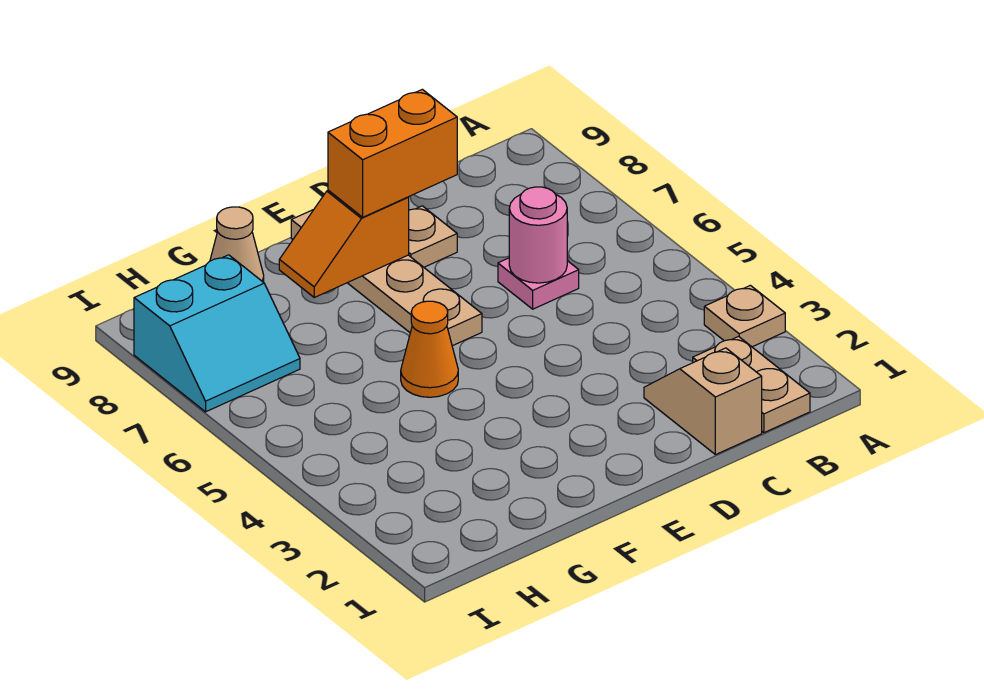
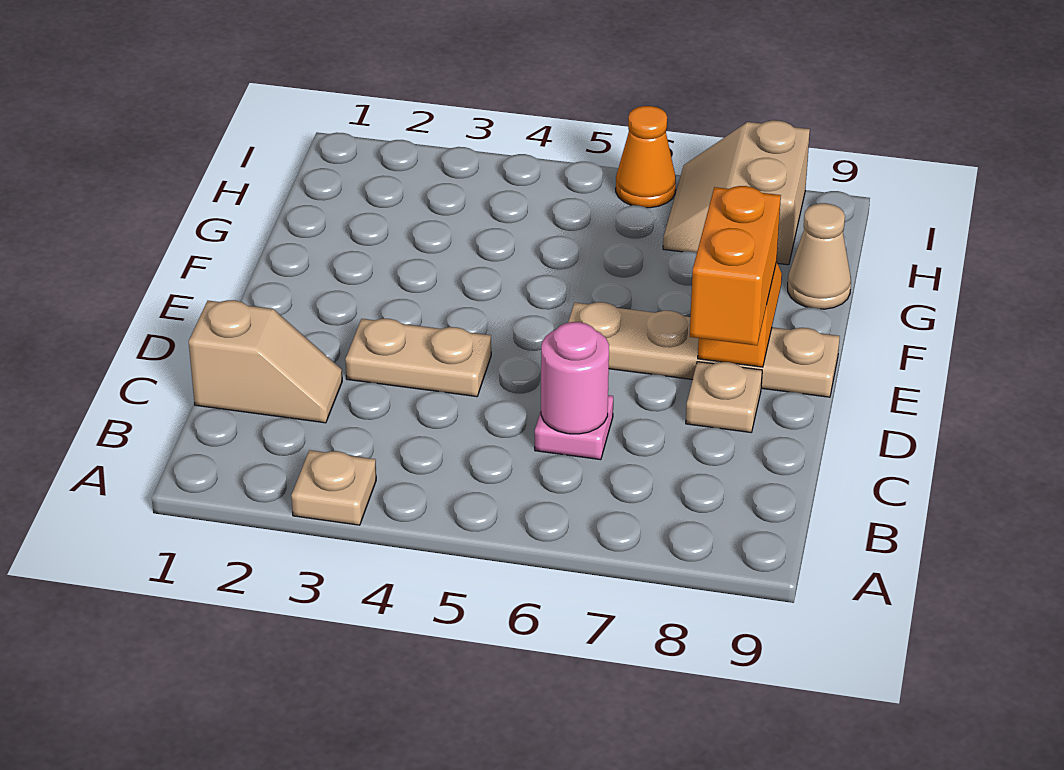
tan 1x2 plate [693,337,810,433] -> tan 1x2 plate moved to [345,319,491,397]
orange 1x1 cone [401,301,458,397] -> orange 1x1 cone moved to [616,106,676,208]
cyan 2x2 slope [134,255,300,412] -> tan 2x2 slope [663,120,810,265]

